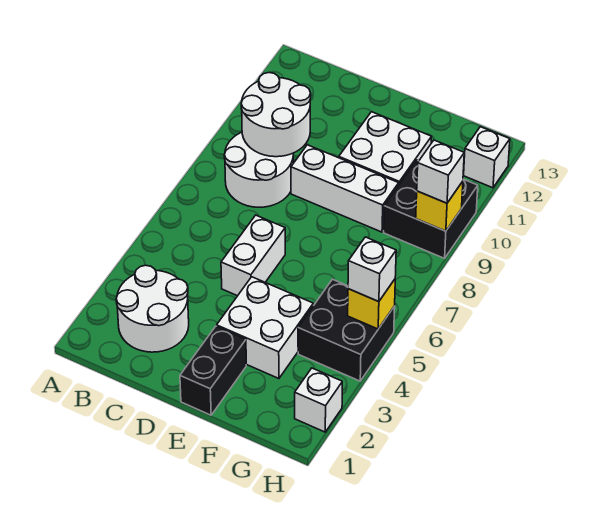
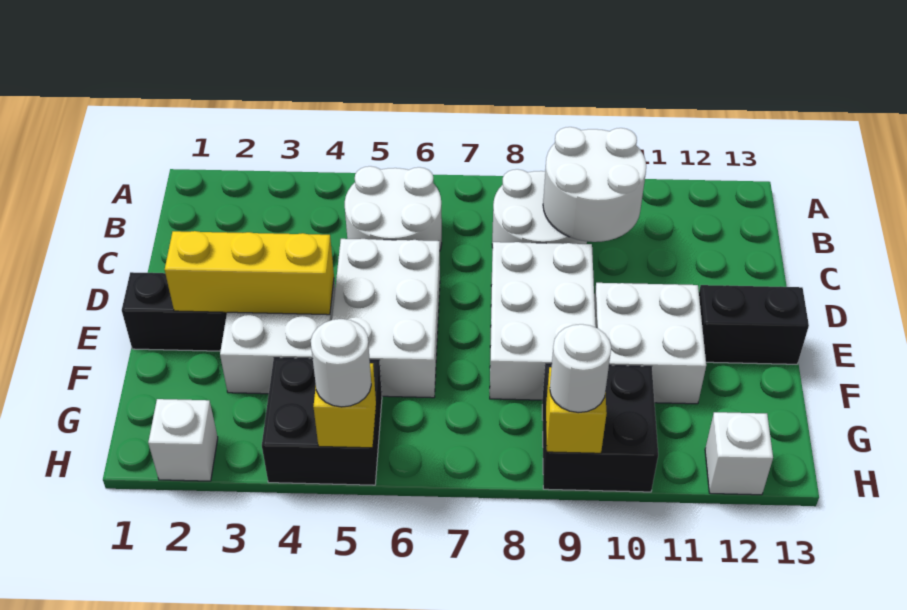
white 2x2 round brick [116,265,189,352] -> white 2x2 round brick moved to [345,166,442,250]
white 1x2 brick [221,215,285,296] -> white 2x3 brick [332,239,440,398]
white 1x3 brick [291,145,399,232] -> white 2x3 brick [490,242,596,400]
none -> yellow 1x3 brick [165,231,334,315]
none -> black 1x2 brick [699,285,809,364]
white 1x1 brick [348,237,396,302] -> white 1x1 round brick [311,319,371,407]
white 1x1 brick [417,140,464,203] -> white 1x1 round brick [550,324,611,413]

